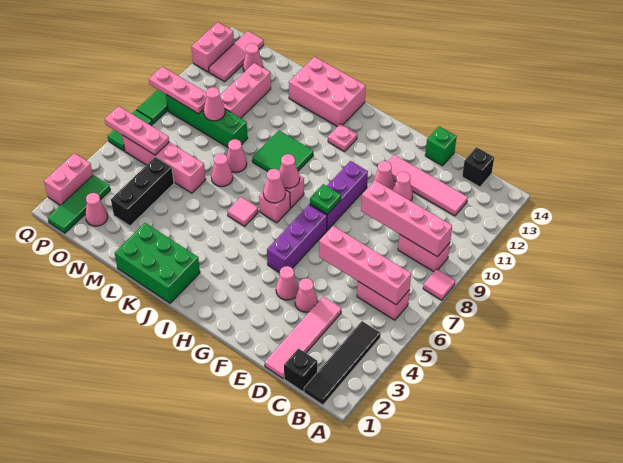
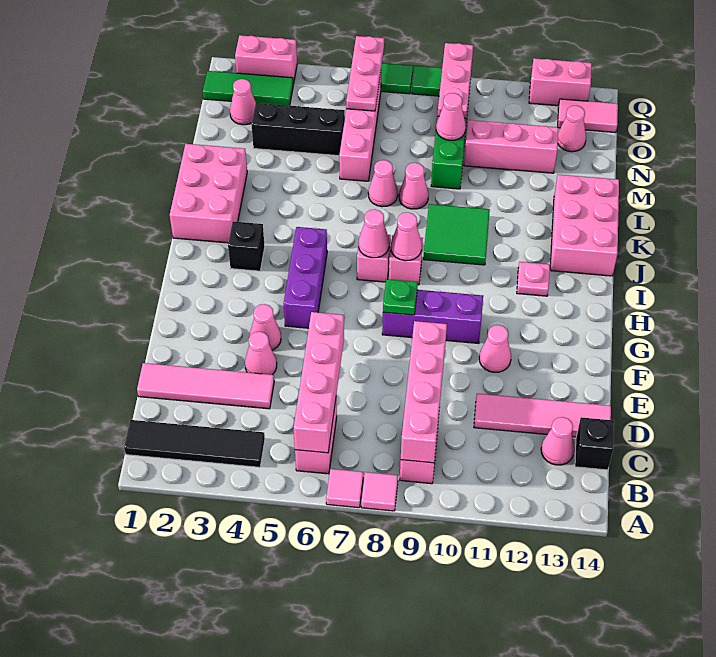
black 1x1 brick [284,348,317,392] -> black 1x1 brick moved to [228,221,265,271]
pink 1x4 tile [388,155,468,216] -> pink 1x4 tile turned to [474,394,611,437]
pink 1x1 cone [392,172,413,201] -> pink 1x1 cone moved to [541,417,575,465]
green 1x1 brick [425,126,457,166] -> none
purple 1x3 brick [267,205,327,273] -> purple 1x3 brick turned to [284,227,327,328]
green 2x3 brick [115,223,200,303] -> pink 2x3 brick [170,144,247,243]
pink 1x1 tile [227,197,258,226] -> pink 1x1 tile moved to [326,469,363,508]
pink 1x3 tile [209,31,264,82] -> pink 1x2 tile [558,99,618,133]

